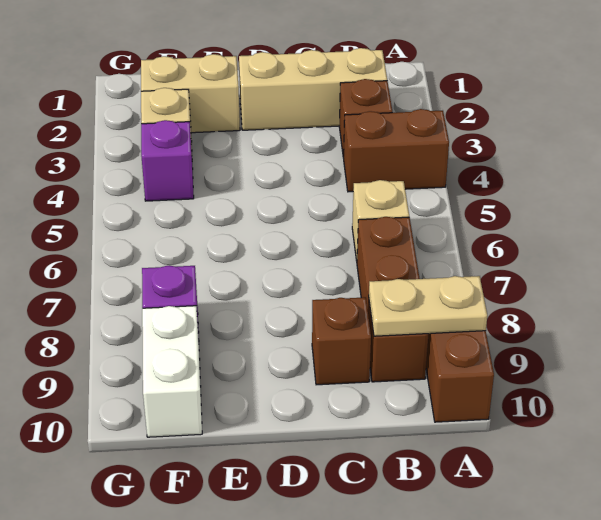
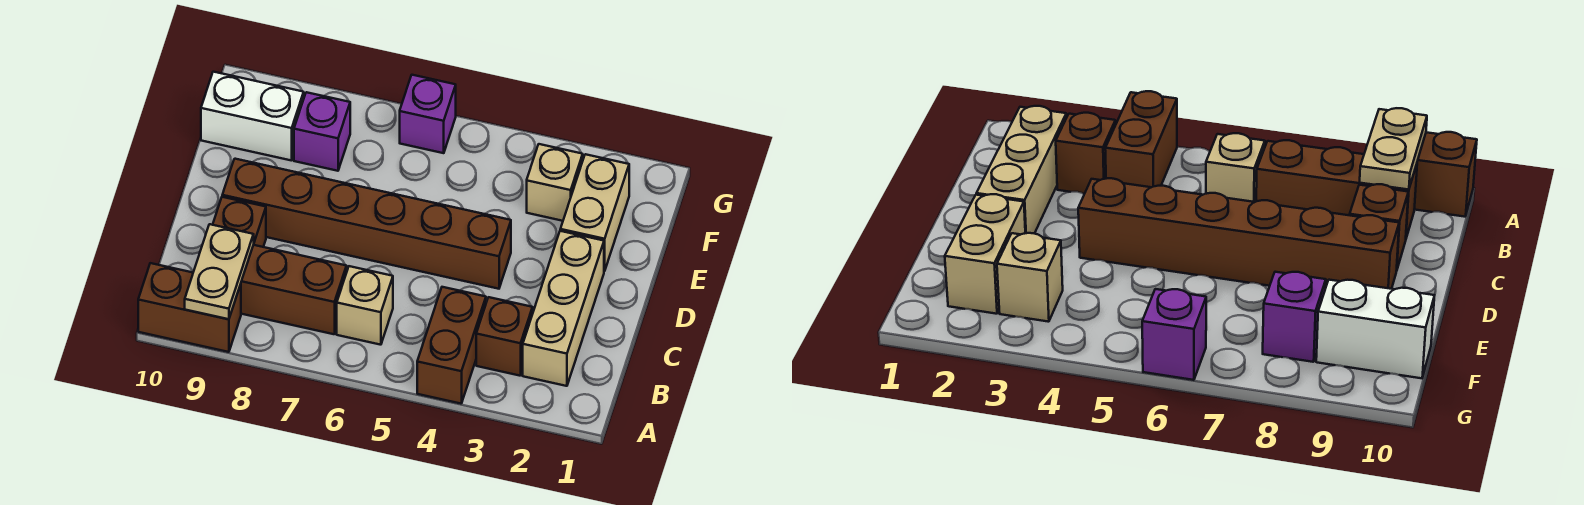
none -> brown 1x6 brick [222,159,511,289]
purple 1x1 brick [141,120,194,201] -> purple 1x1 brick moved to [400,75,456,153]

